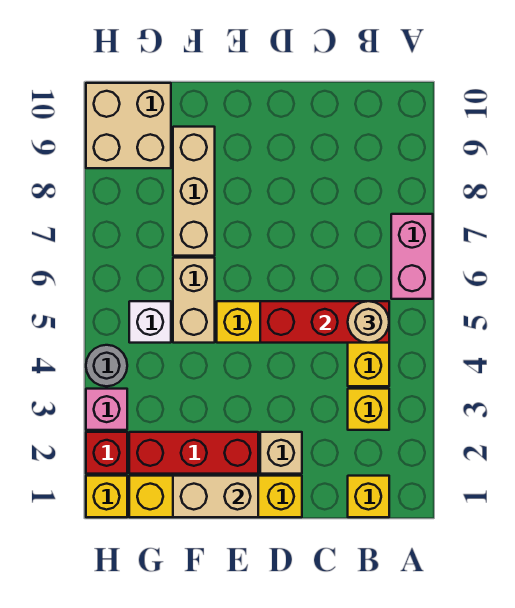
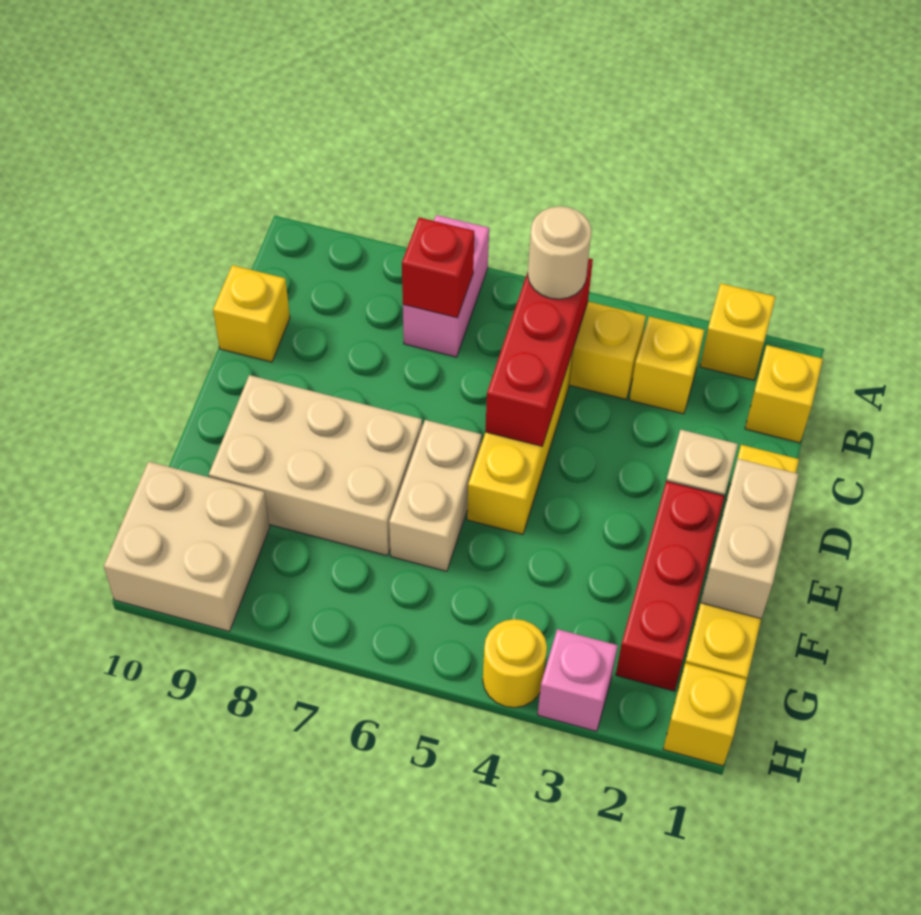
none -> yellow 1x1 brick [700,283,776,380]
pink 1x2 brick [391,214,433,299] -> pink 1x2 brick turned to [403,215,489,357]
none -> yellow 1x1 brick [213,265,290,362]
tan 1x2 brick [173,258,215,343] -> tan 1x2 brick turned to [389,420,482,571]
tan 1x3 brick [173,127,215,256] -> tan 2x3 brick [209,375,422,556]
white 1x1 brick [129,301,171,343] -> none
red 1x1 brick [86,432,127,474] -> red 1x1 brick moved to [402,217,474,318]
grey 1x1 round brick [86,345,127,386] -> yellow 1x1 round brick [483,619,547,708]

